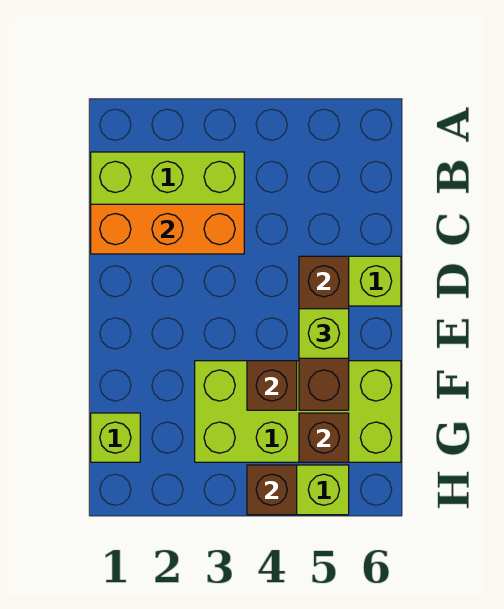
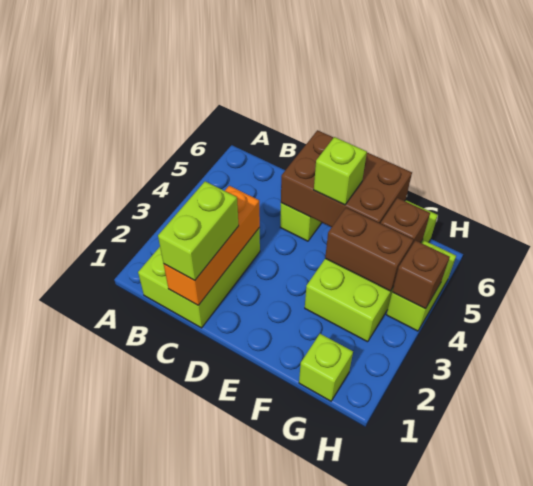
none -> lime 1x2 brick [158,181,239,280]
brown 1x3 brick [299,256,349,410] -> brown 2x3 brick [281,130,412,227]
brown 1x1 brick [247,361,297,410] -> brown 1x2 brick [325,208,413,291]

